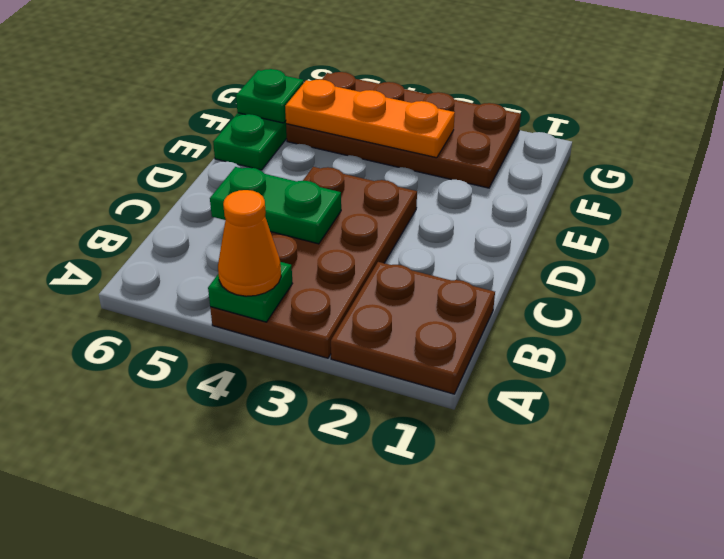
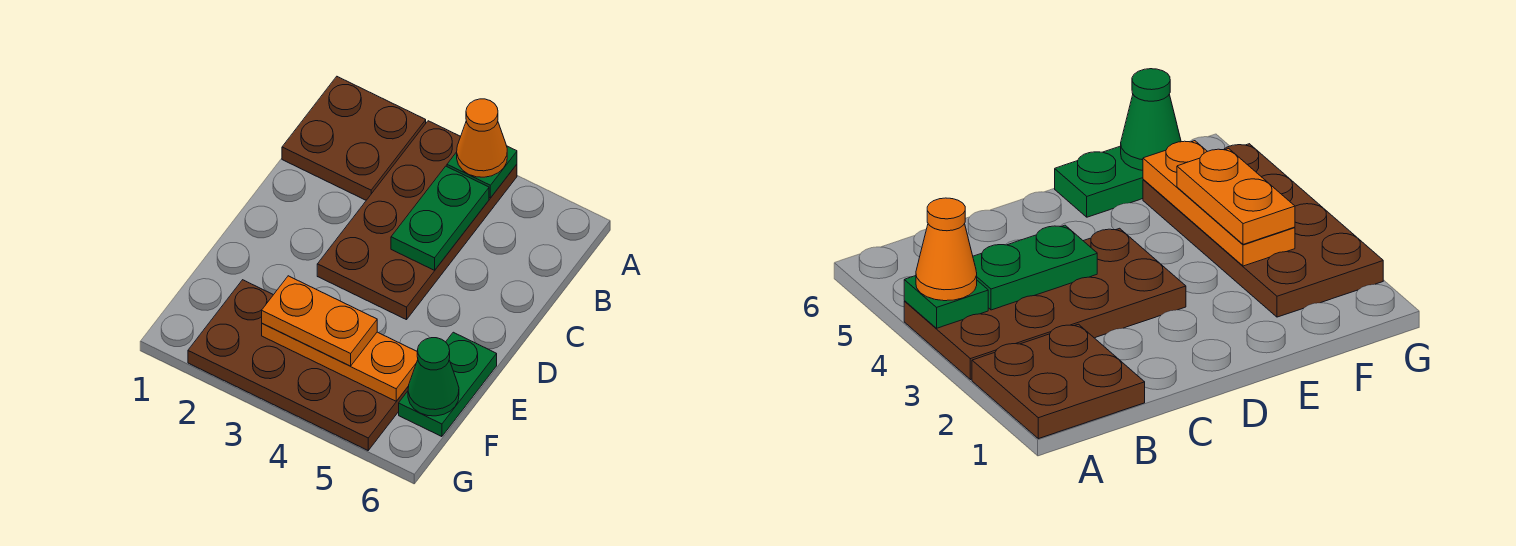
green 1x2 plate [210,167,341,244] -> green 1x2 plate turned to [391,166,489,270]
none -> orange 1x2 plate [262,276,377,366]
green 1x1 plate [236,69,304,123] -> green 1x1 cone [408,338,459,416]

